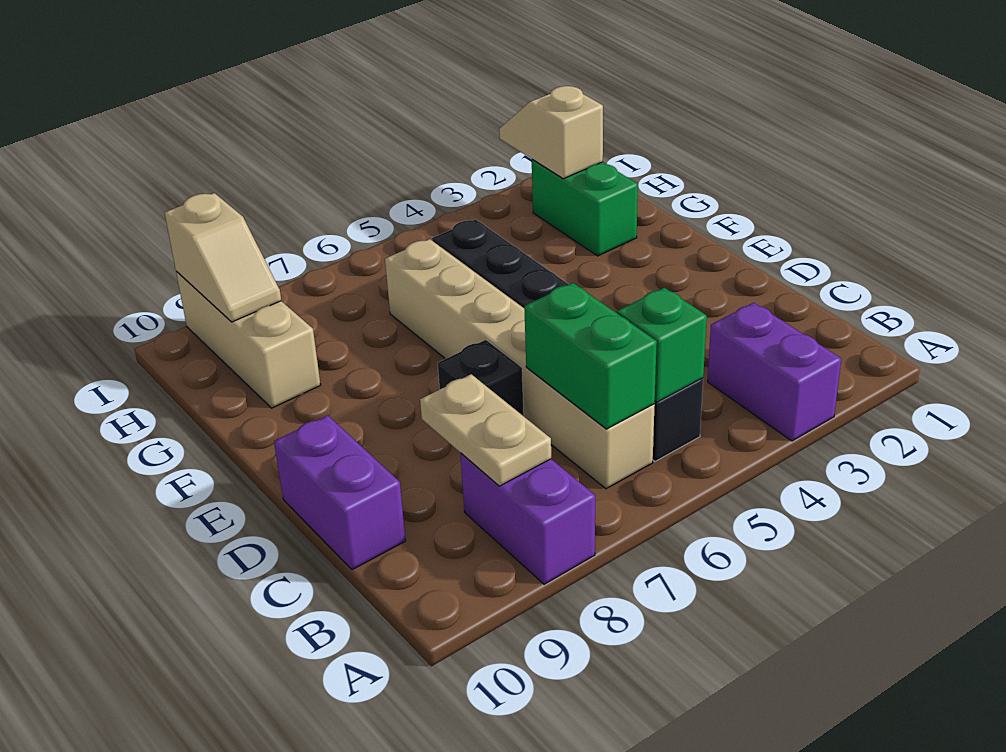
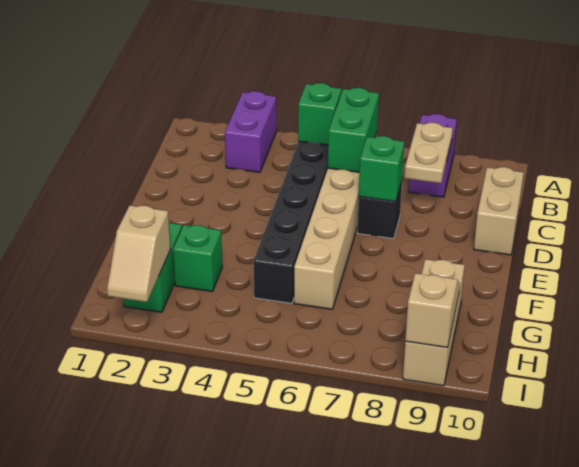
purple 1x2 brick [274,415,406,570] -> tan 1x2 brick [474,167,524,255]
none -> green 1x1 brick [359,136,404,202]
none -> green 1x1 brick [173,225,222,292]

